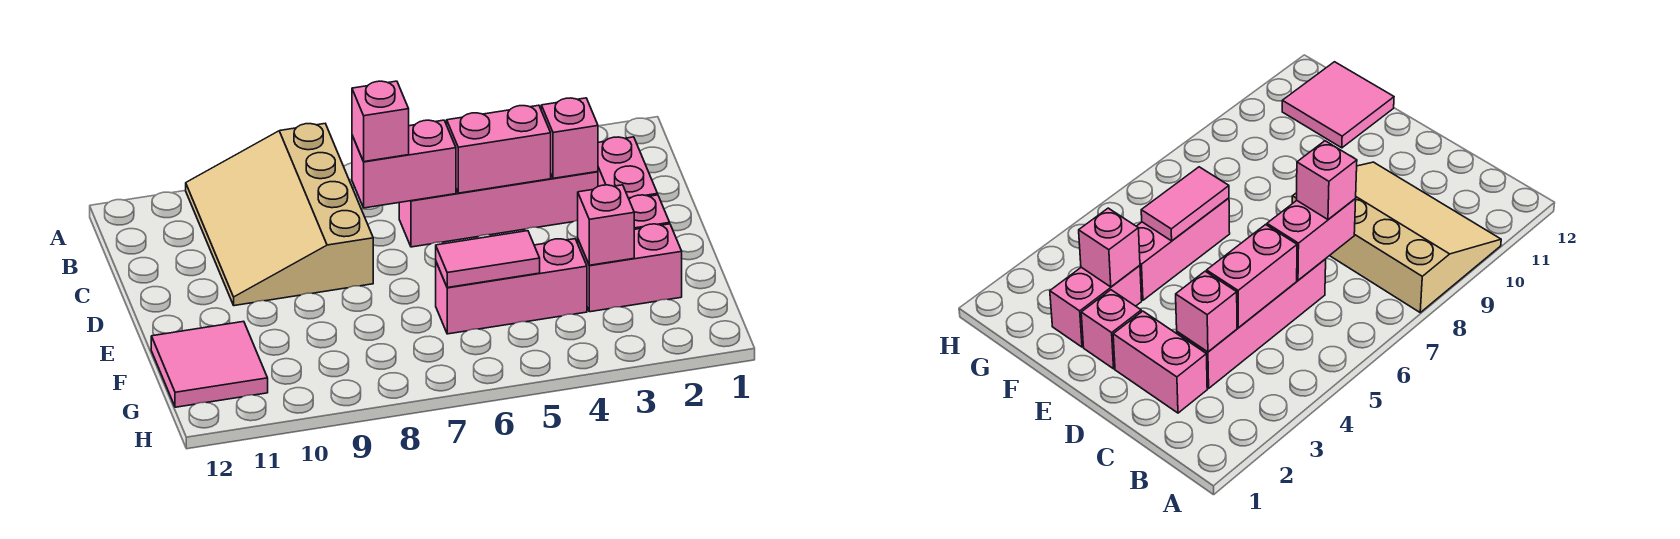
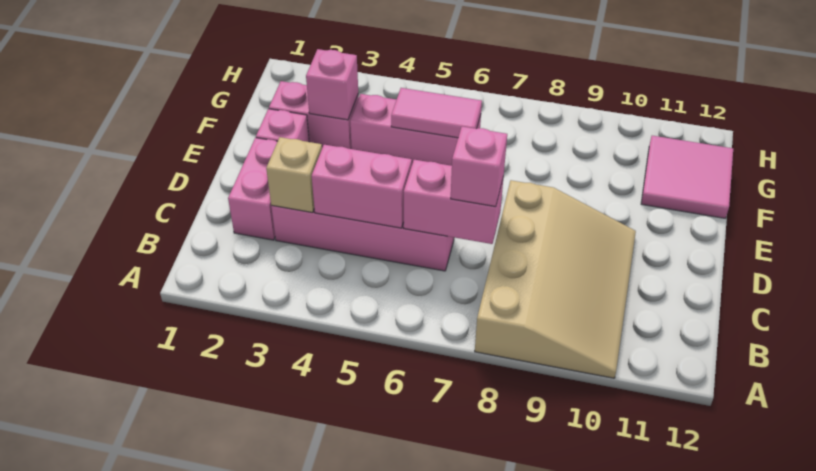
pink 1x1 brick [541,98,598,178] -> tan 1x1 brick [266,137,322,213]

